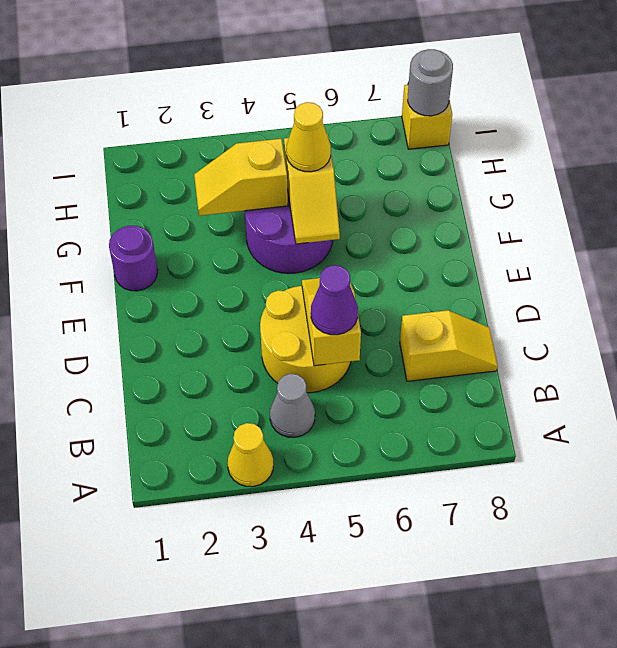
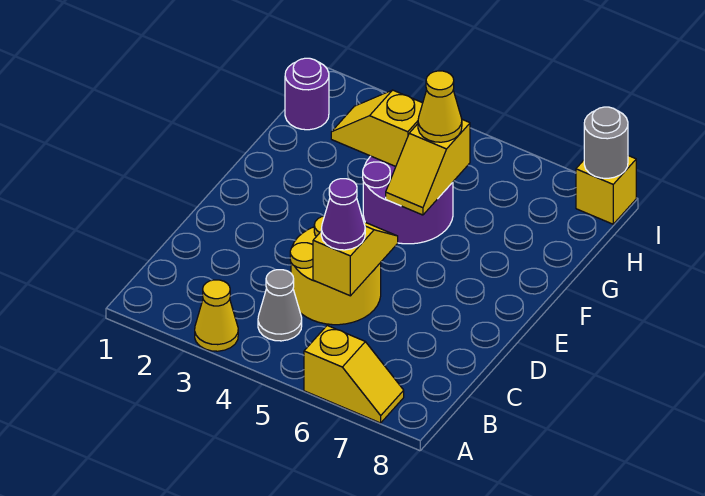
yellow 1x2 slope [400,310,498,381] -> yellow 1x2 slope moved to [304,326,404,423]
purple 1x1 round brick [109,226,158,291] -> purple 1x1 round brick moved to [285,58,329,130]

